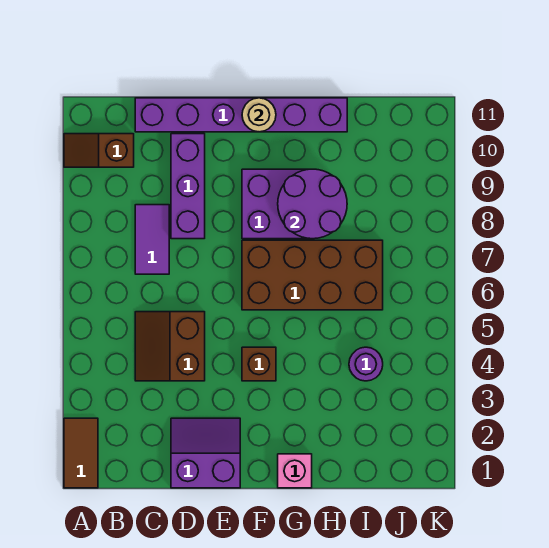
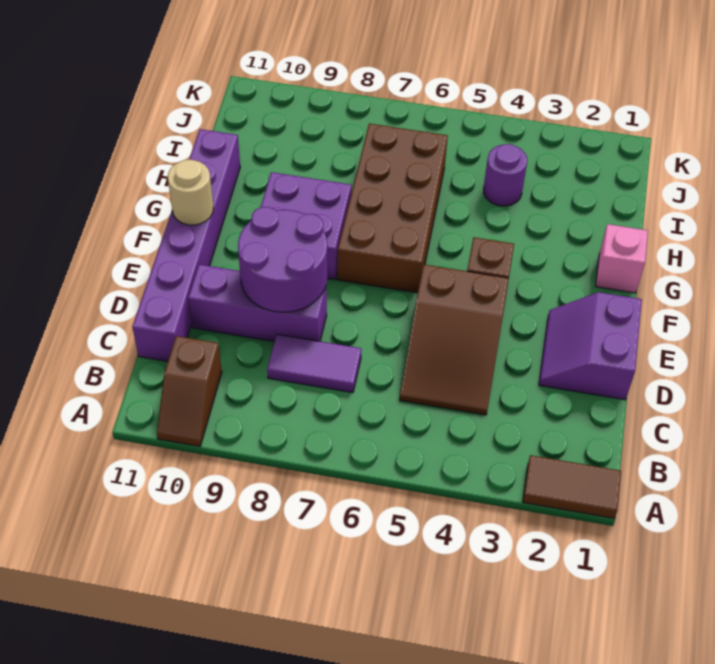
brown 2x2 slope [135,312,205,381] -> brown 2x3 slope [400,265,509,415]
purple 2x2 round brick [278,169,347,239] -> purple 2x2 round brick moved to [238,207,327,312]

